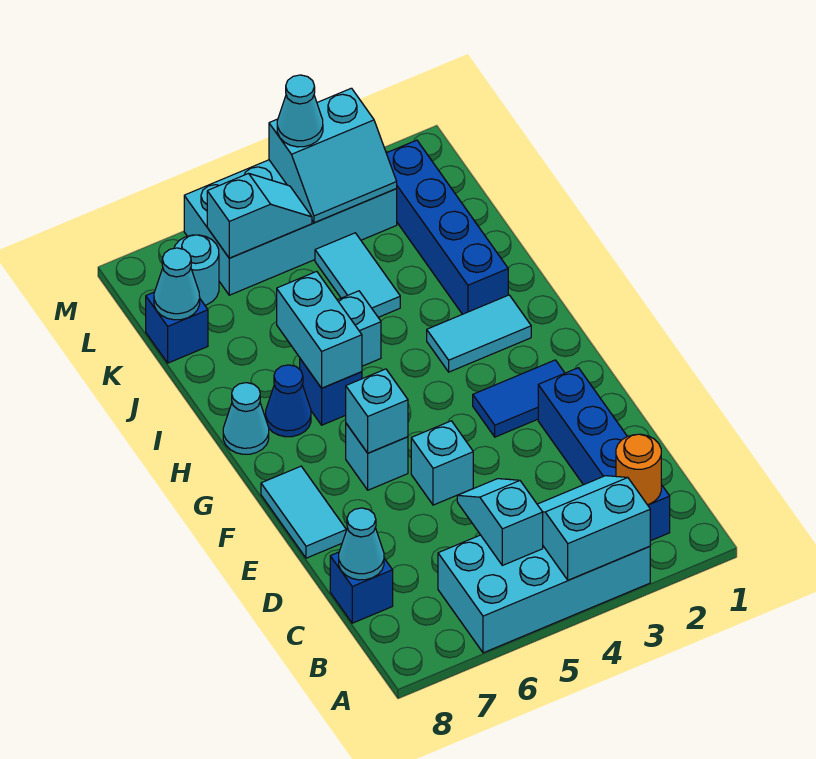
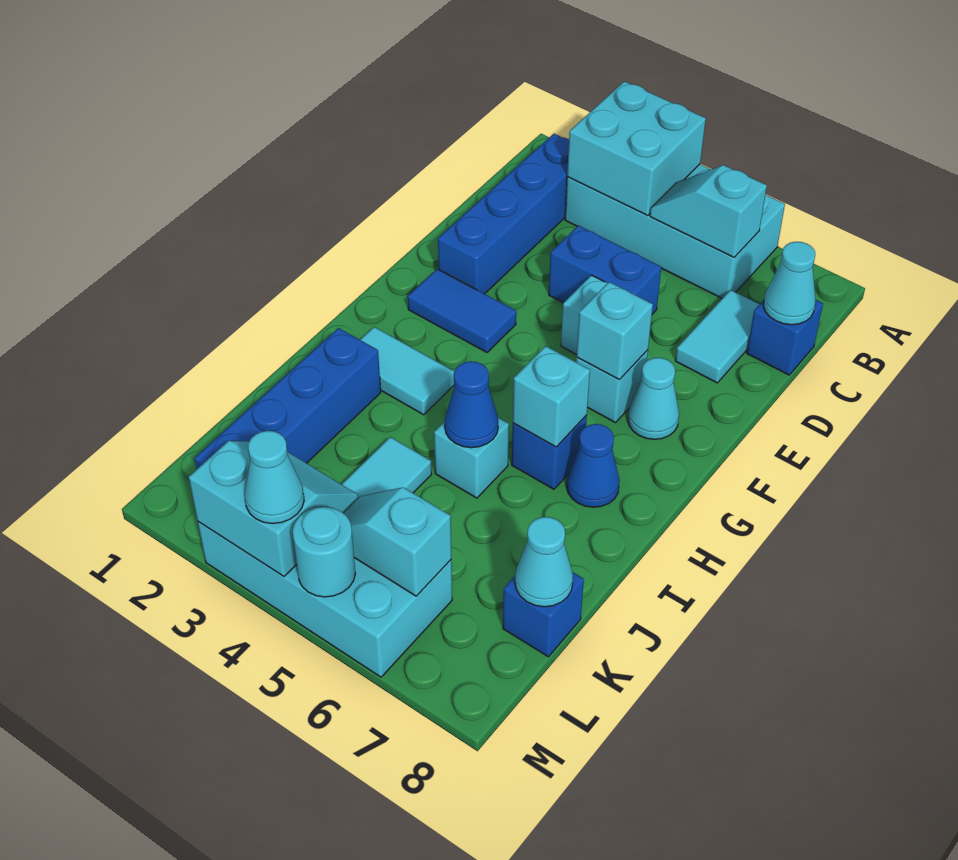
cyan 2x2 slope [537,476,650,580] -> cyan 2x2 brick [567,81,706,216]
orange 1x1 round brick [616,434,661,505] -> none
cyan 1x2 slope [457,479,543,565] -> cyan 1x2 slope turned to [650,165,767,257]
none -> blue 1x2 brick [549,226,661,314]
cyan 1x2 tile [261,466,346,558] -> cyan 1x2 tile moved to [675,290,760,383]
cyan 1x2 brick [277,271,362,388] -> cyan 1x1 brick [513,346,590,447]
cyan 1x1 cone [223,383,269,454] -> cyan 1x1 cone moved to [628,358,679,439]
none -> blue 1x1 cone [445,361,498,448]
cyan 1x1 round brick [174,235,219,305] -> cyan 1x1 round brick moved to [293,507,356,597]

